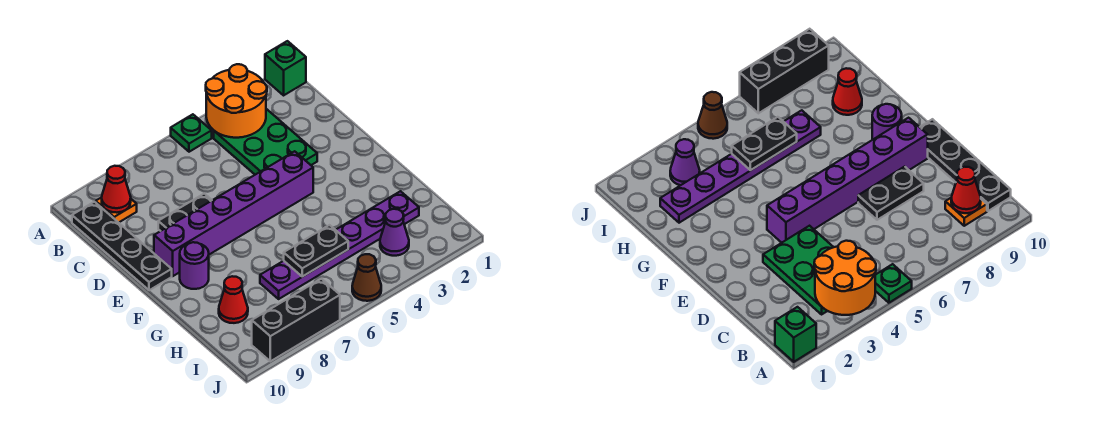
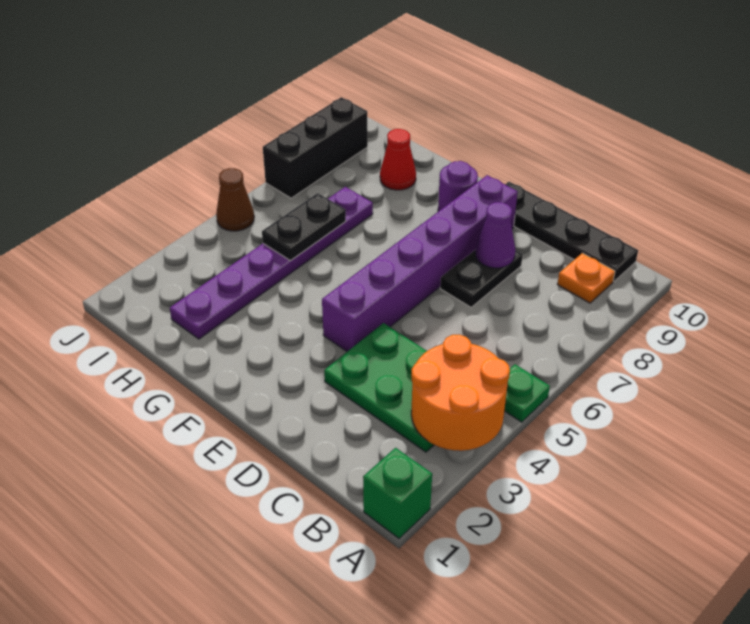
red 1x1 cone [102,166,131,213] -> none
purple 1x1 cone [380,209,409,256] -> purple 1x1 cone moved to [475,202,515,268]

